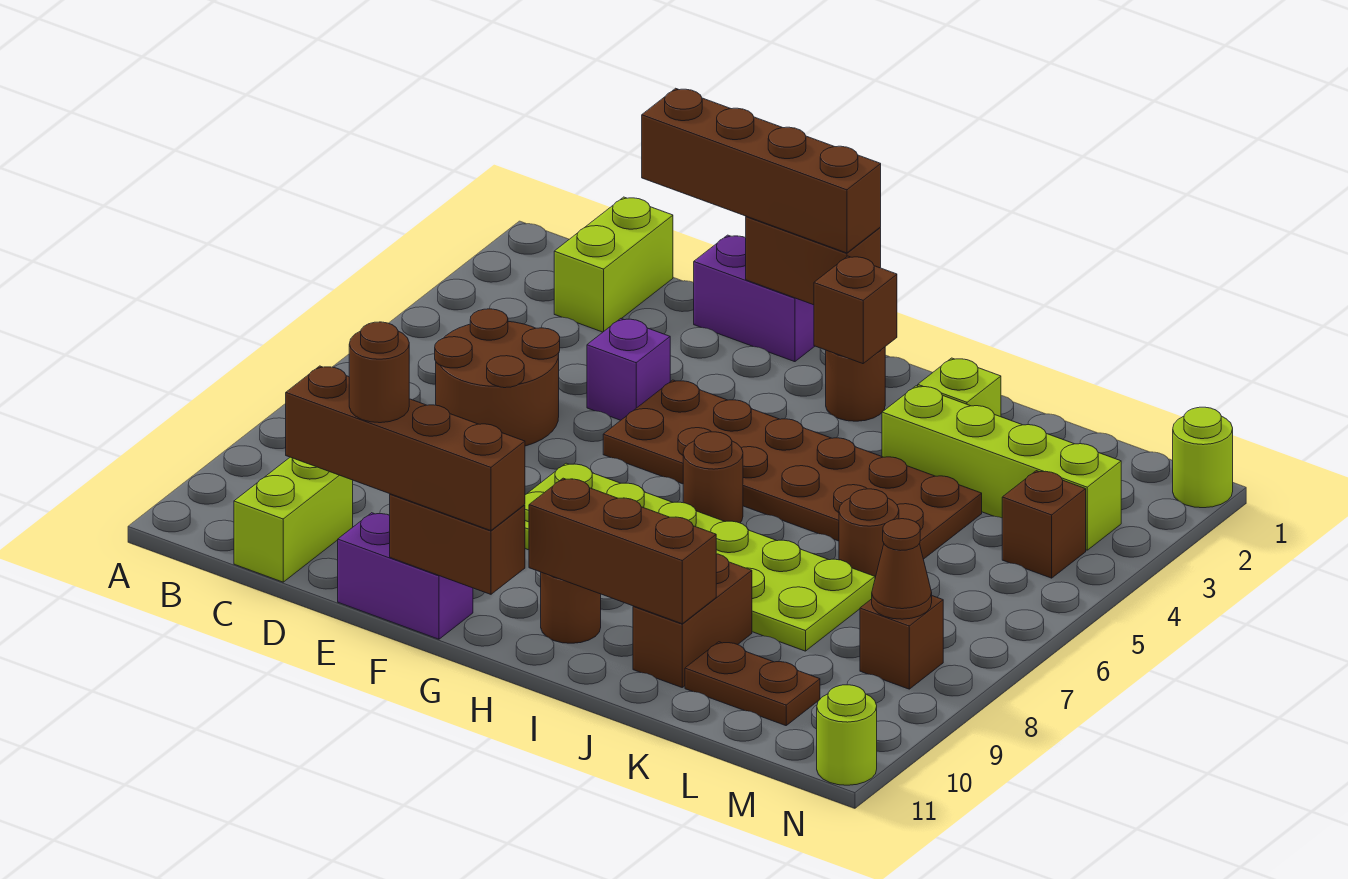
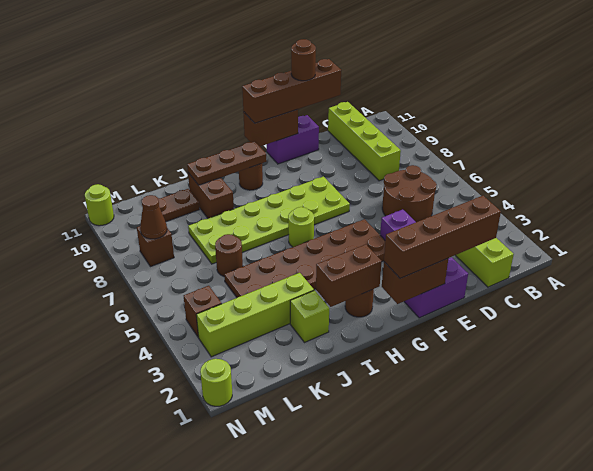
lime 1x2 brick [234,457,353,582] -> lime 1x4 brick [328,102,401,181]
brown 1x1 brick [814,256,897,364] -> brown 1x2 brick [316,244,382,307]
brown 1x1 round brick [683,432,743,523] -> lime 1x1 round brick [288,207,314,247]
brown 1x3 brick [529,478,716,624] -> brown 1x3 plate [187,141,267,185]

